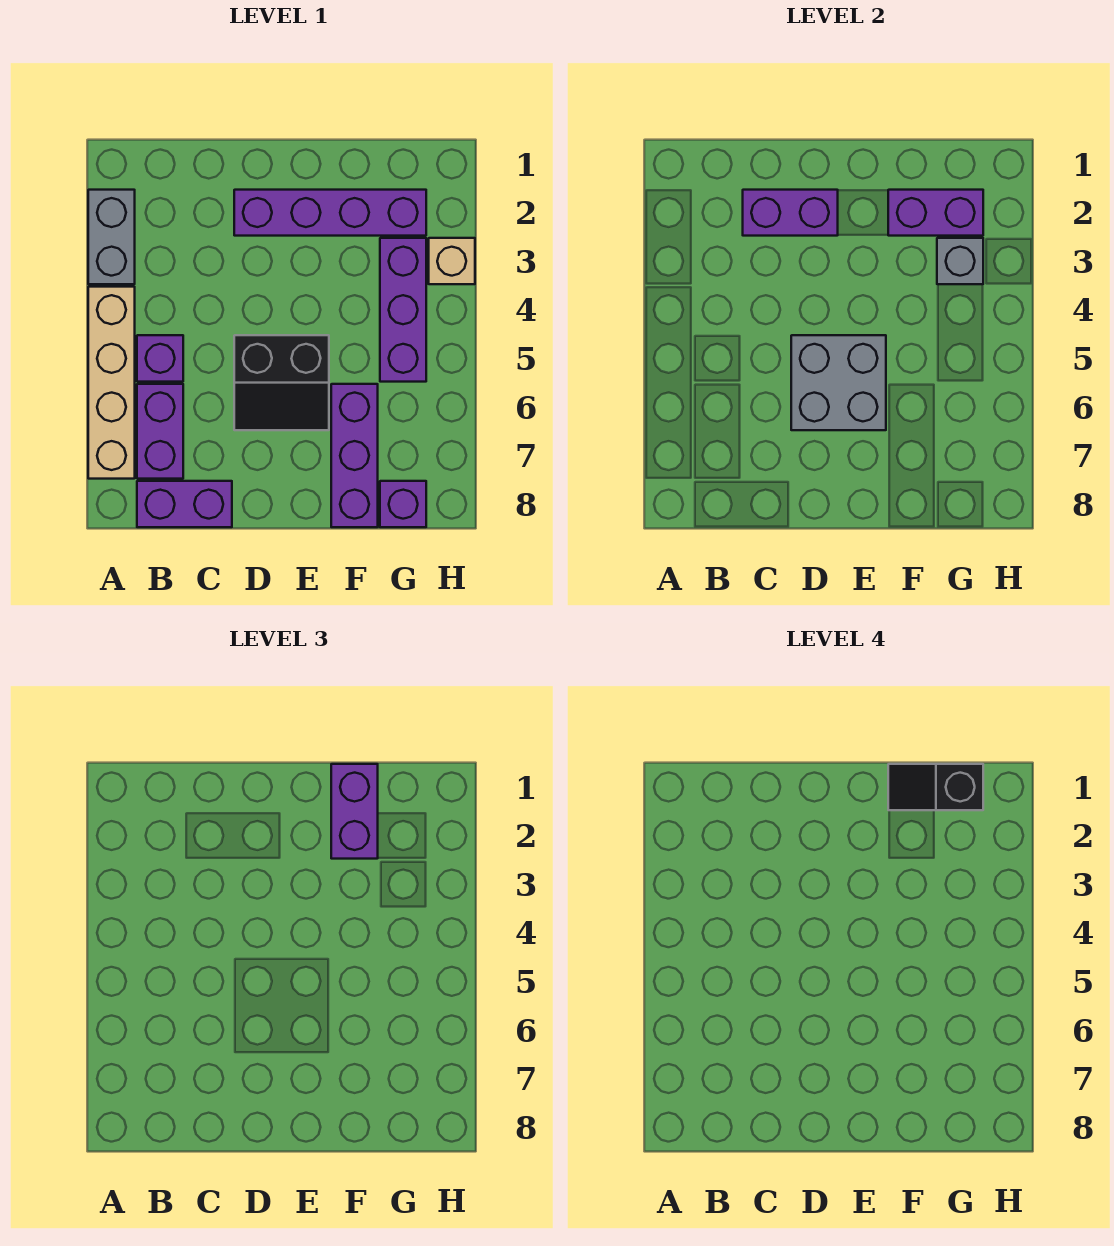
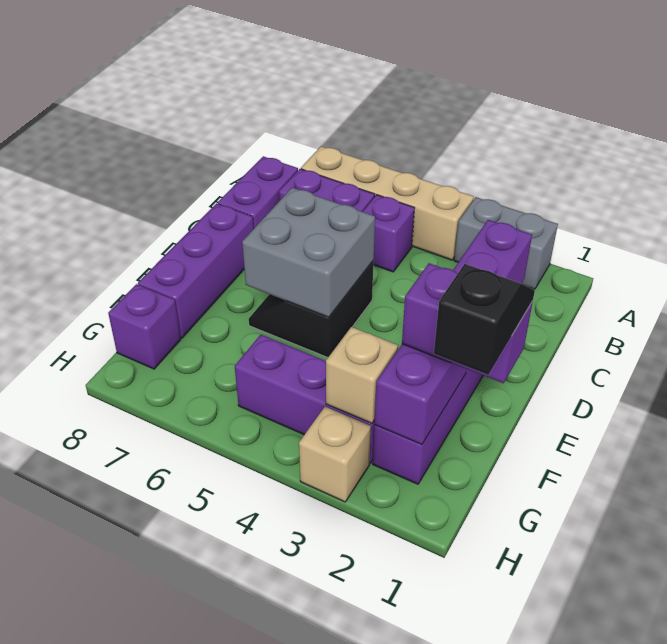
purple 1x3 brick [331,384,378,527] -> purple 1x3 brick turned to [138,203,253,338]
grey 1x1 brick [937,238,983,284] -> tan 1x1 brick [326,327,398,423]

